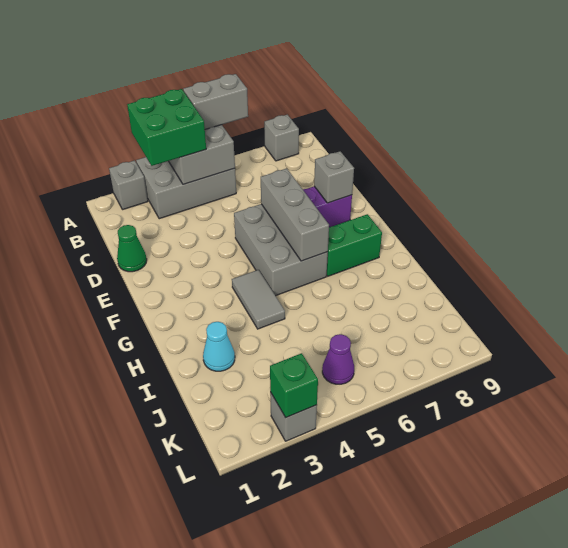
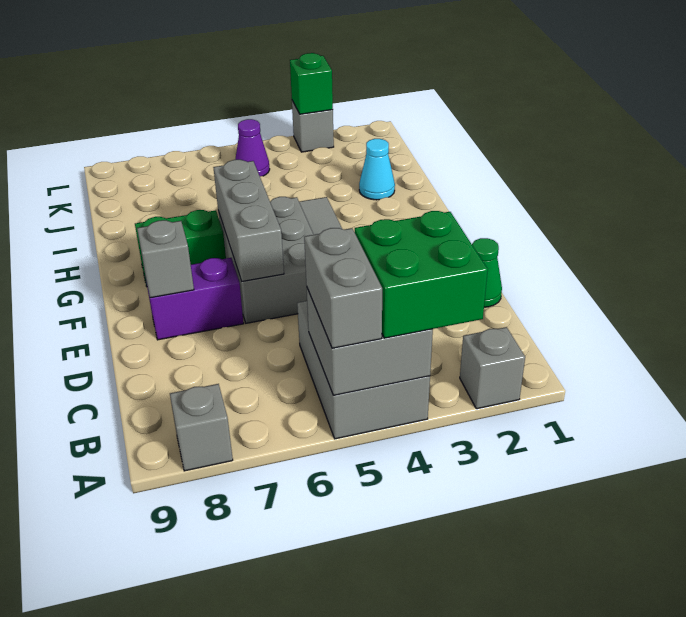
grey 2x3 brick [136,157,236,219] -> grey 2x3 brick turned to [297,301,430,439]
grey 1x2 brick [183,74,248,129] -> grey 1x2 brick turned to [304,228,382,348]

